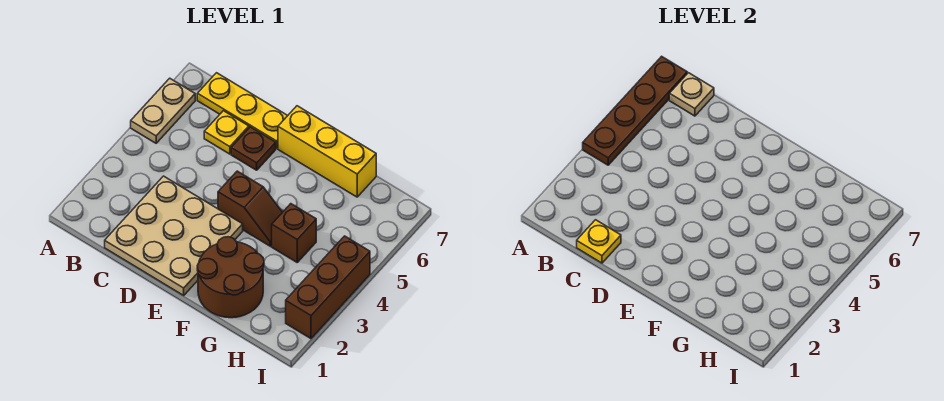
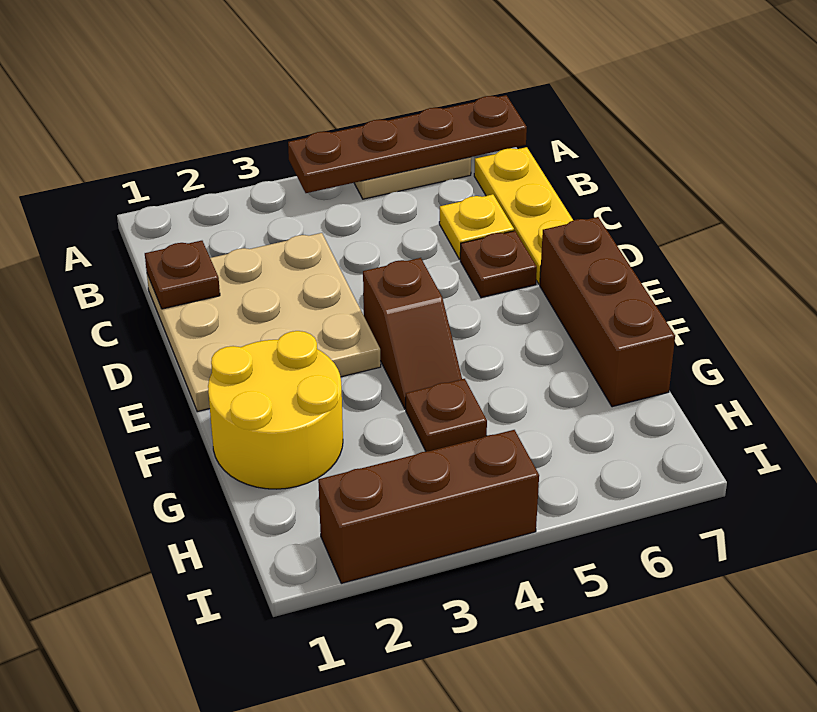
tan 1x1 plate [669,73,714,116] -> none
yellow 1x1 plate [577,220,621,263] -> brown 1x1 plate [145,241,220,309]
yellow 1x3 brick [278,106,376,197] -> brown 1x3 brick [540,217,675,407]
brown 2x2 round brick [197,237,264,318] -> yellow 2x2 round brick [208,331,343,489]
brown 1x1 brick [272,204,316,262] -> brown 1x1 plate [406,379,487,452]

